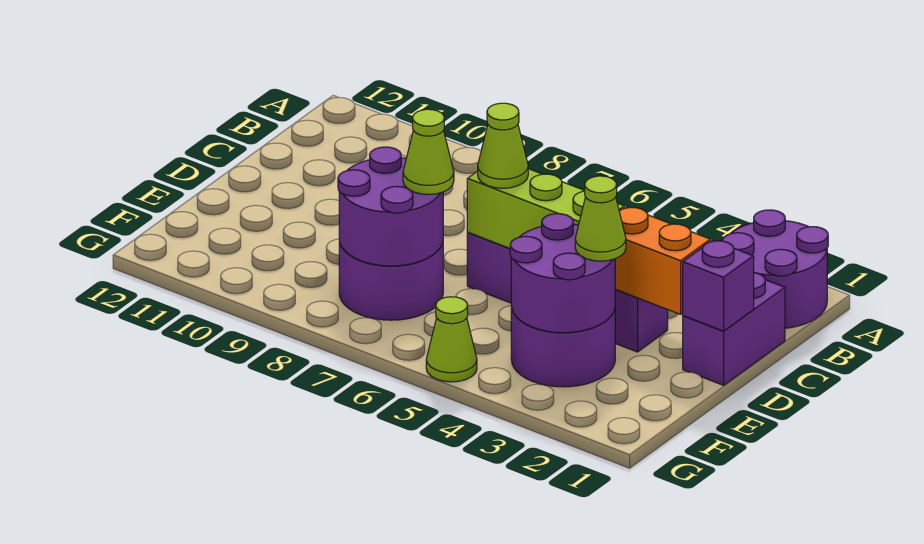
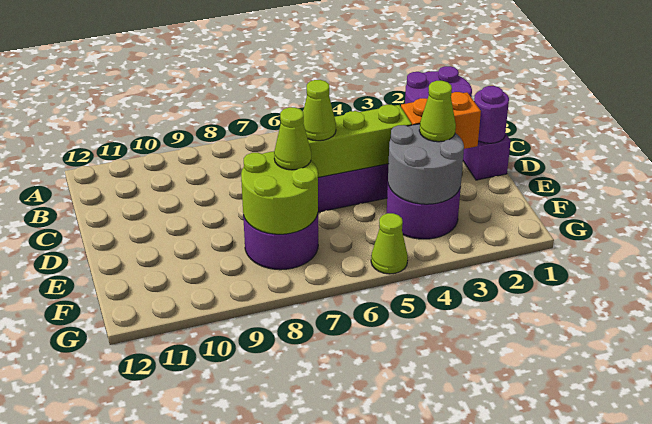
purple 1x1 brick [683,240,754,331] -> purple 1x1 round brick [474,86,509,143]
purple 2x2 round brick [510,214,615,333] -> grey 2x2 round brick [388,124,464,204]
purple 2x2 round brick [338,147,443,266] -> lime 2x2 round brick [241,151,318,234]

